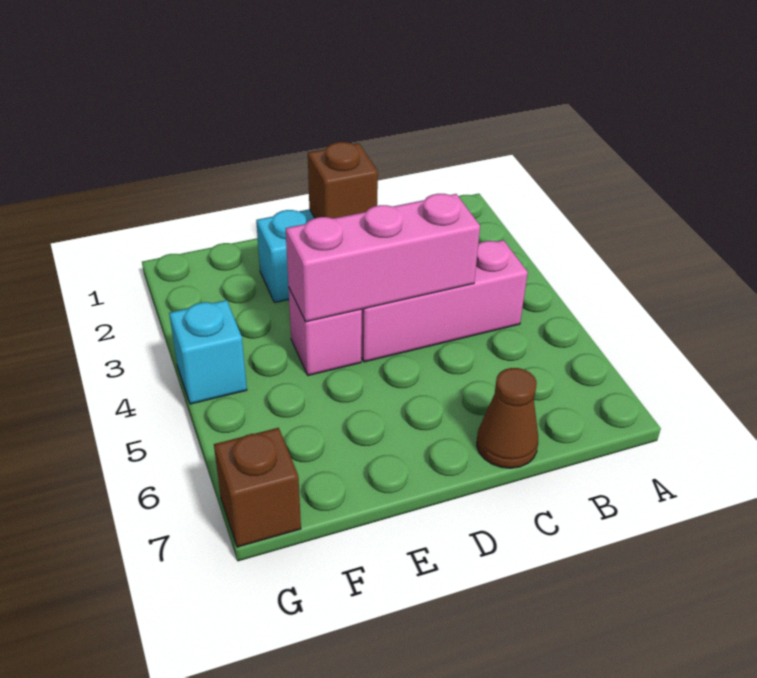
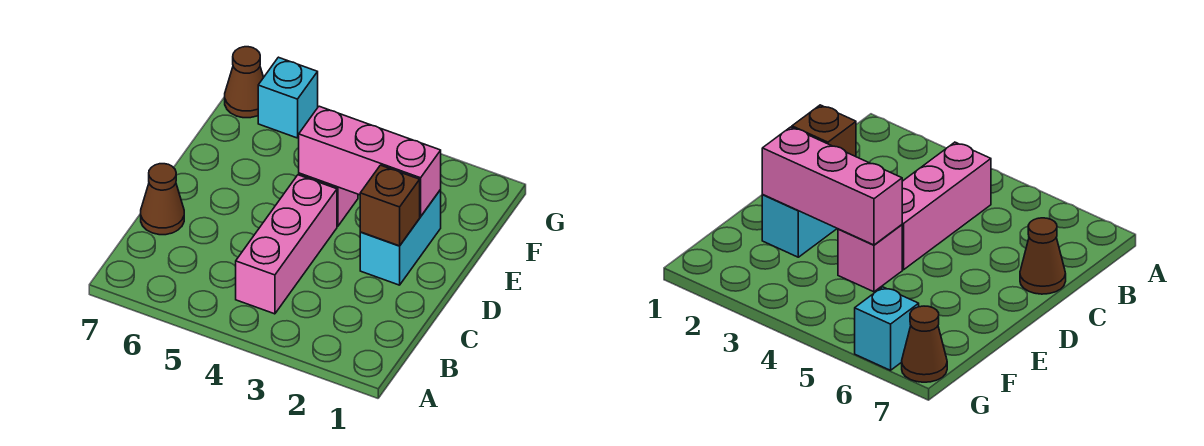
pink 1x3 brick [285,194,480,322] -> pink 1x3 brick turned to [299,106,441,217]
cyan 1x1 brick [169,300,247,404] -> cyan 1x1 brick moved to [258,57,318,138]
brown 1x1 brick [214,428,301,547] -> brown 1x1 cone [225,47,264,118]

